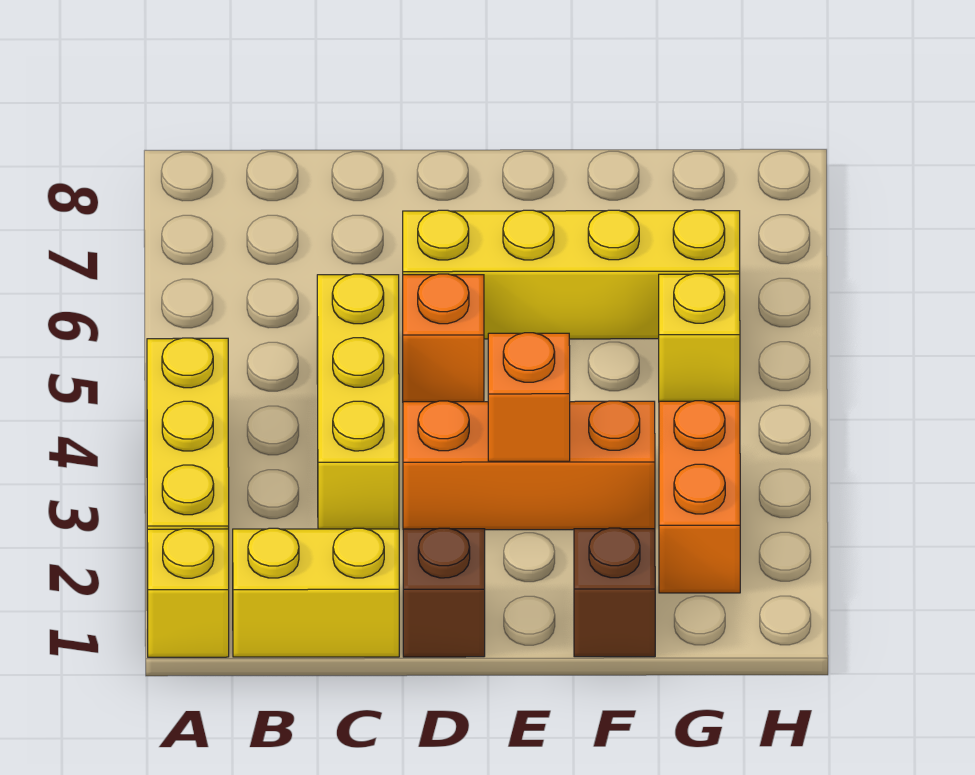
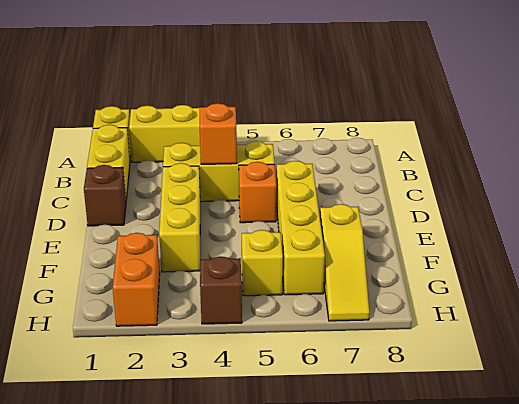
orange 1x3 brick [403,401,655,530] -> yellow 1x3 brick [159,163,200,272]
orange 1x1 brick [488,333,570,461] -> orange 1x1 brick moved to [200,103,237,164]
brown 1x1 brick [574,528,655,657] -> brown 1x1 brick moved to [200,256,242,324]
none -> yellow 1x3 slope [320,204,369,321]
orange 1x2 brick [659,401,740,593] -> orange 1x2 brick turned to [113,233,160,326]

